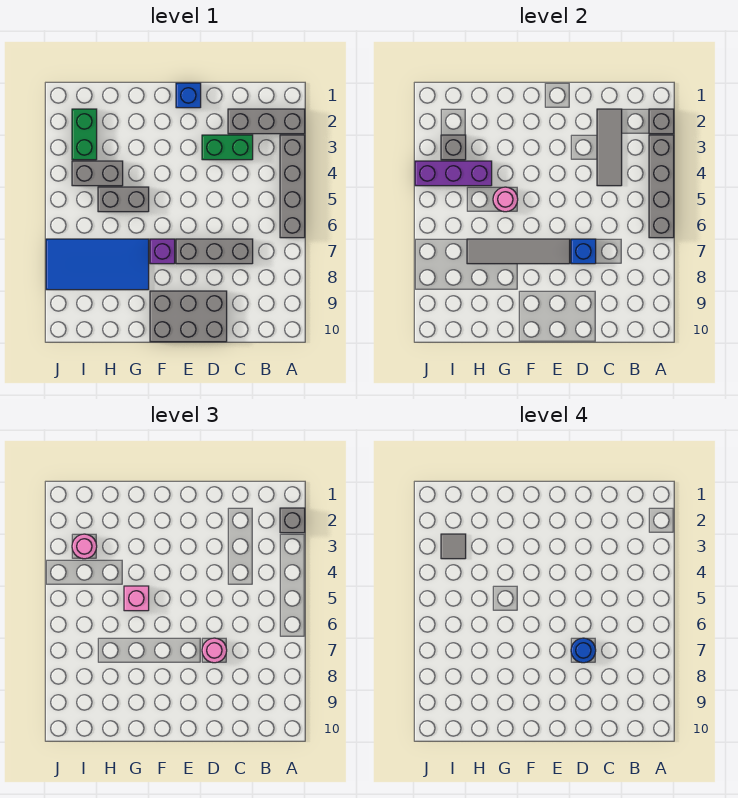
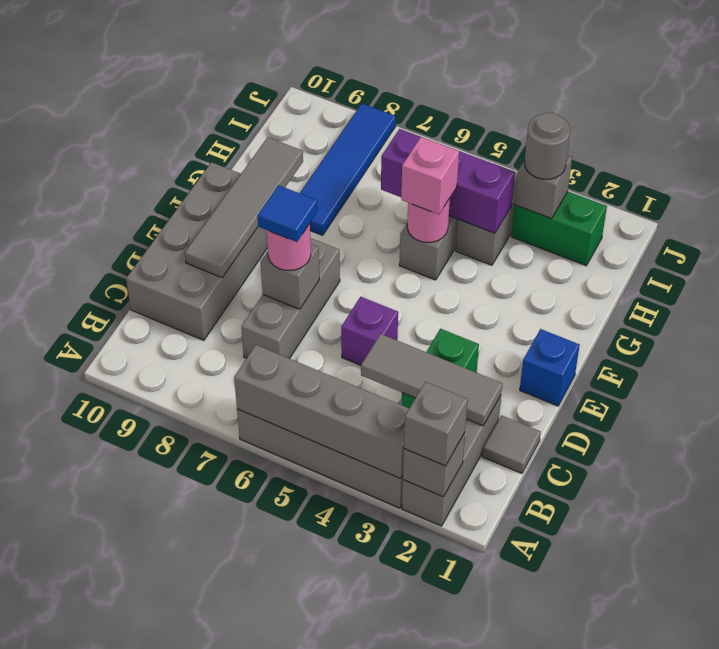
blue 1x1 brick [571,239,596,264] -> grey 1x1 brick [261,244,319,309]
blue 1x1 round brick [571,638,596,663] -> blue 1x1 tile [257,185,318,242]
grey 2x3 brick [150,291,227,342] -> grey 2x4 brick [126,162,268,340]
grey 1x4 tile [467,239,570,264] -> grey 1x4 tile moved to [185,137,303,278]
purple 1x1 brick [150,239,175,264] -> purple 1x1 brick moved to [341,297,398,365]
blue 2x4 tile [46,239,149,290] -> blue 1x4 tile [300,104,396,235]
purple 1x3 brick [415,161,492,186] -> purple 1x3 brick turned to [381,129,515,233]
pink 1x1 round brick [72,534,97,559] -> grey 1x1 round brick [525,113,570,179]
grey 1x1 tile [441,534,466,559] -> grey 1x1 tile moved to [483,415,541,473]

